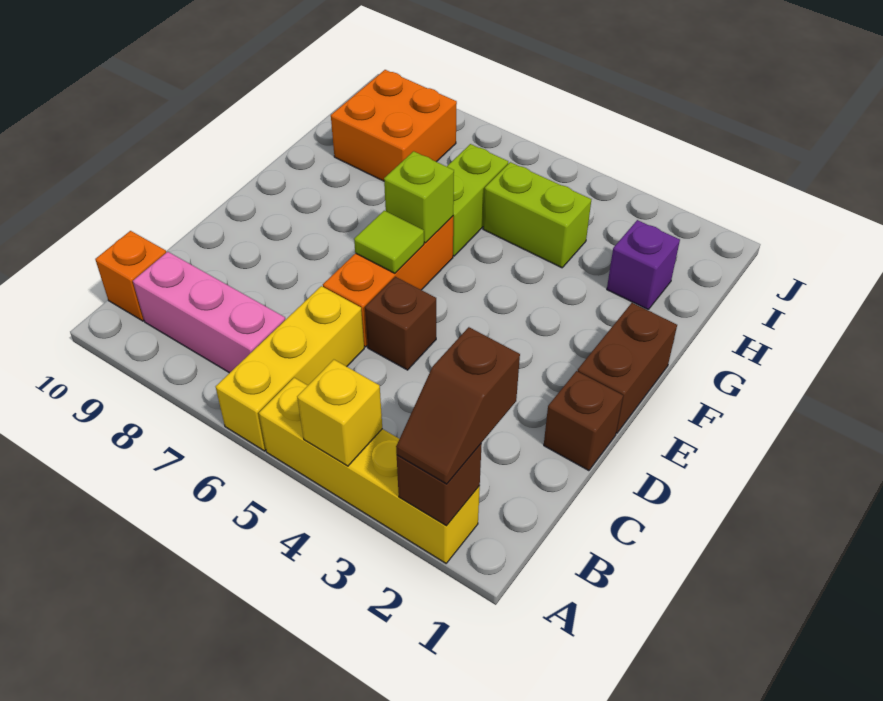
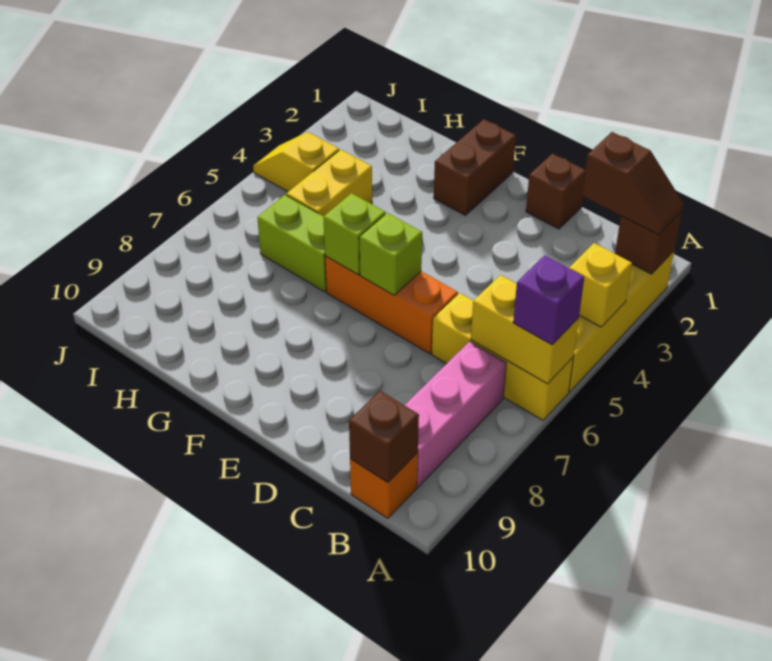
none -> yellow 1x2 brick [471,275,579,384]
brown 1x1 brick [365,277,436,370] -> brown 1x1 brick moved to [349,391,419,482]
brown 1x2 brick [578,303,677,433] -> brown 1x2 brick turned to [434,119,516,215]
lime 1x1 tile [354,211,424,273] -> lime 1x1 brick [359,213,422,295]
purple 1x1 brick [607,220,680,309] -> purple 1x1 brick moved to [513,255,584,345]
lime 1x2 brick [483,162,591,268] -> yellow 1x2 brick [286,150,372,216]
orange 2x2 brick [331,70,457,181] -> none
none -> yellow 1x2 slope [253,132,339,192]

